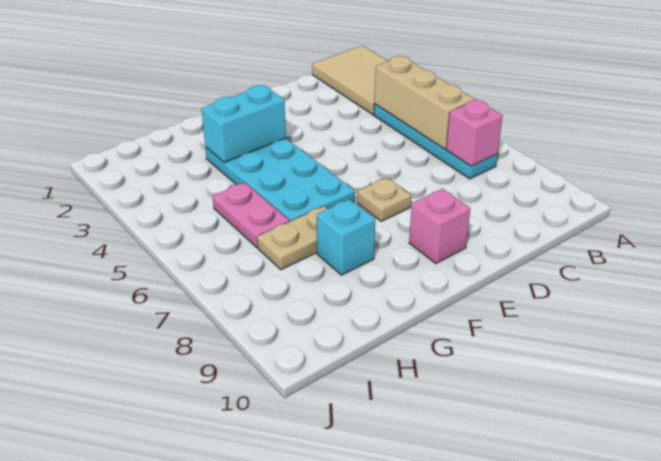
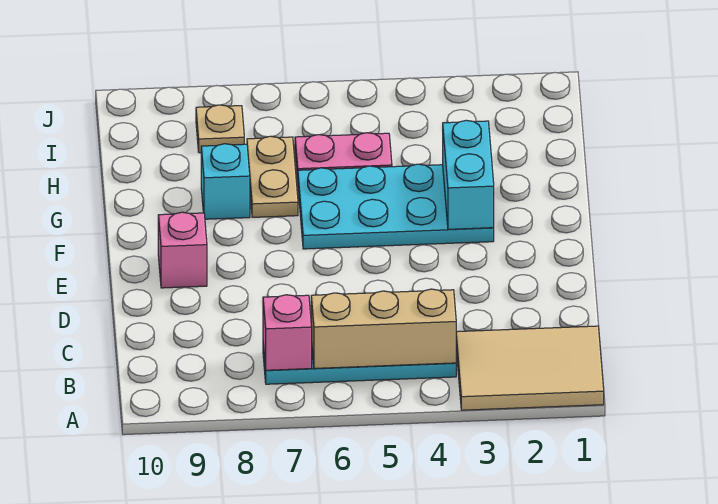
tan 1x1 plate [357,178,411,221] -> tan 1x1 plate moved to [196,105,244,153]

